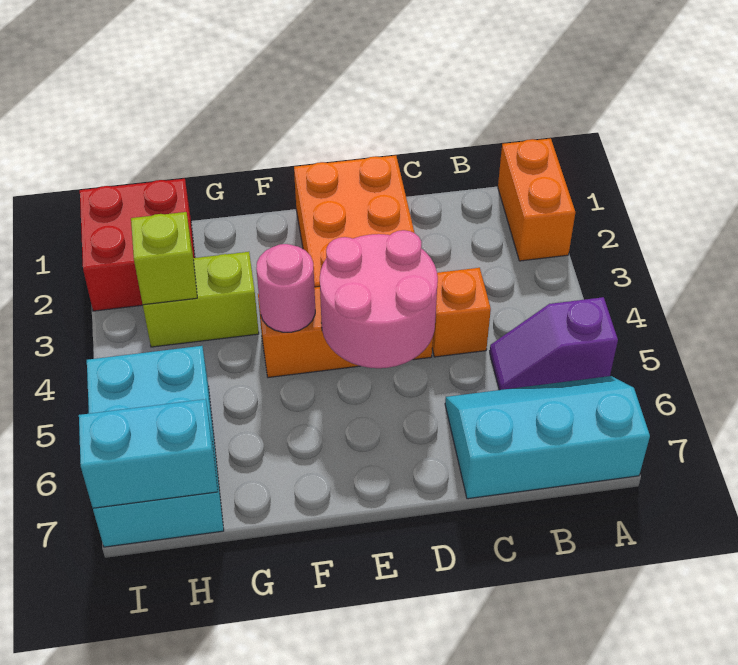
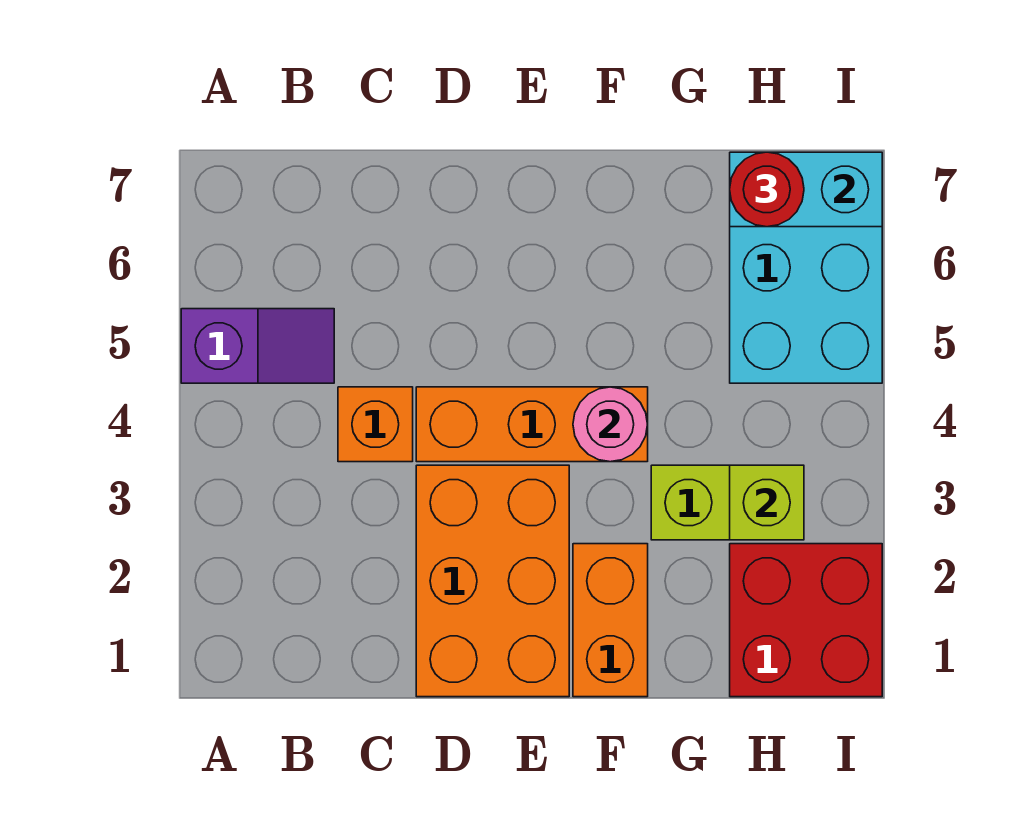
orange 1x2 brick [498,138,575,261] -> orange 1x2 brick moved to [573,544,648,697]
cyan 2x3 slope [445,376,650,499] -> none
pink 2x2 round brick [320,230,438,368] -> none
none -> red 1x1 round brick [730,152,804,227]

